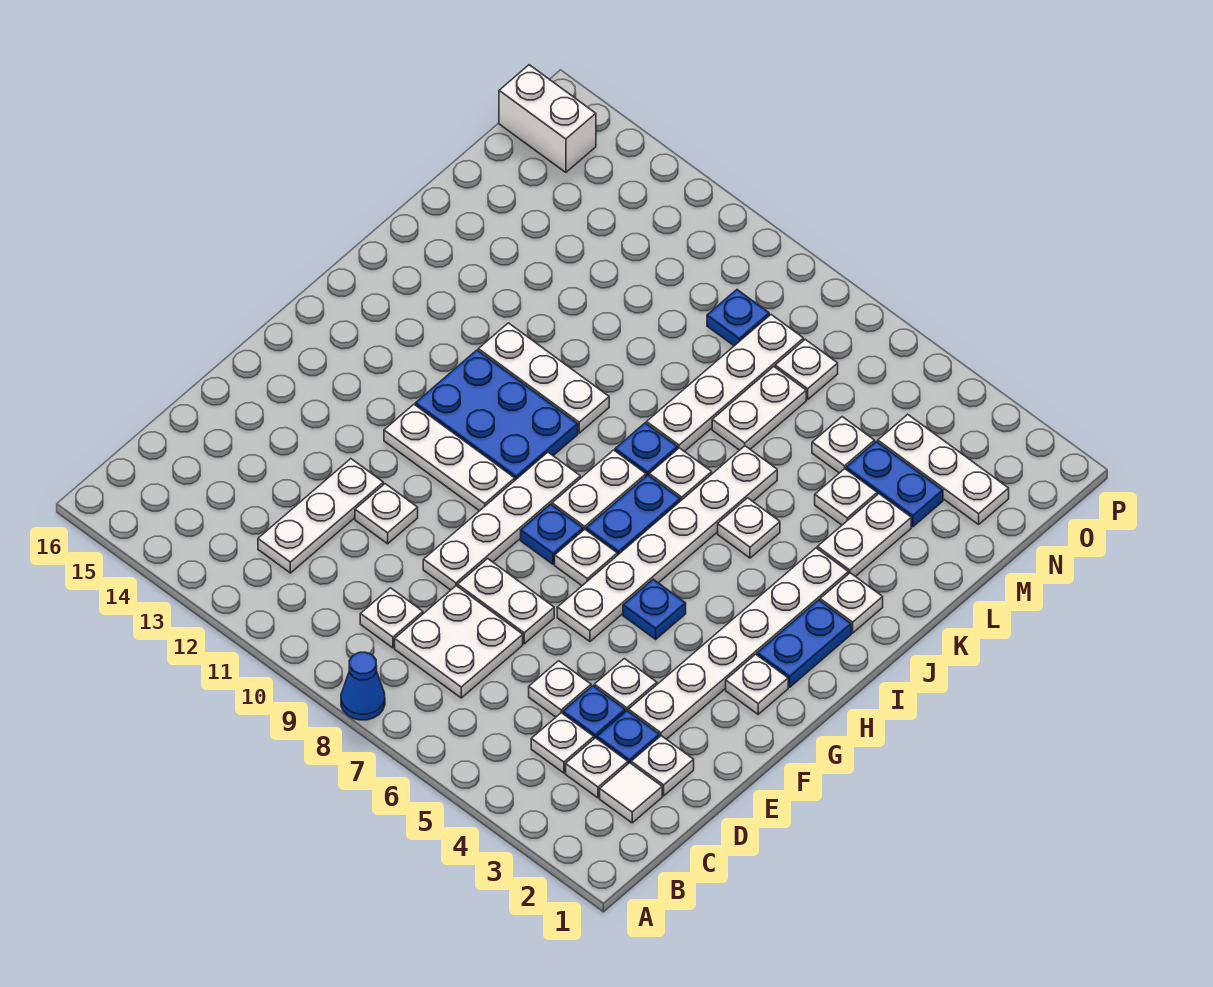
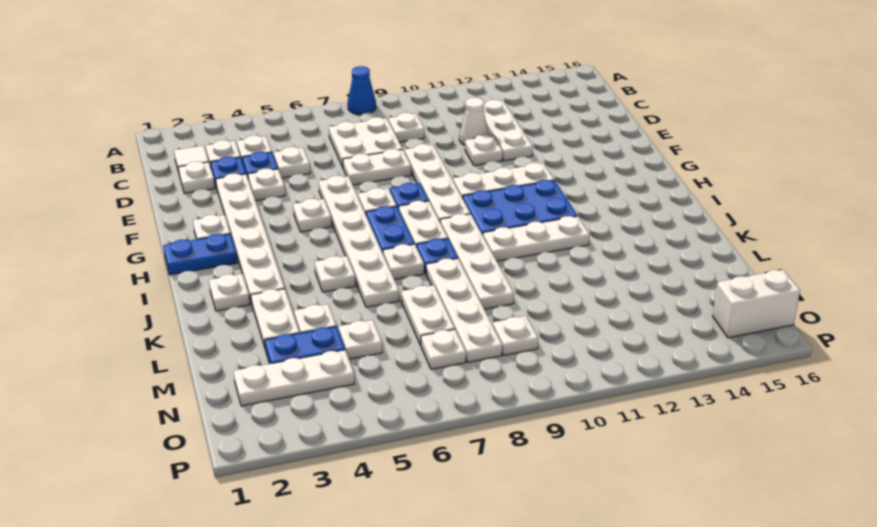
none -> white 1x1 cone [459,98,489,145]
blue 1x1 plate [623,579,686,639] -> white 1x1 plate [293,199,332,232]
blue 1x2 plate [757,600,851,687] -> blue 1x2 plate turned to [163,234,237,275]
none -> white 1x4 plate [440,214,514,309]
blue 1x1 plate [707,290,769,346] -> white 1x1 plate [493,316,538,355]

